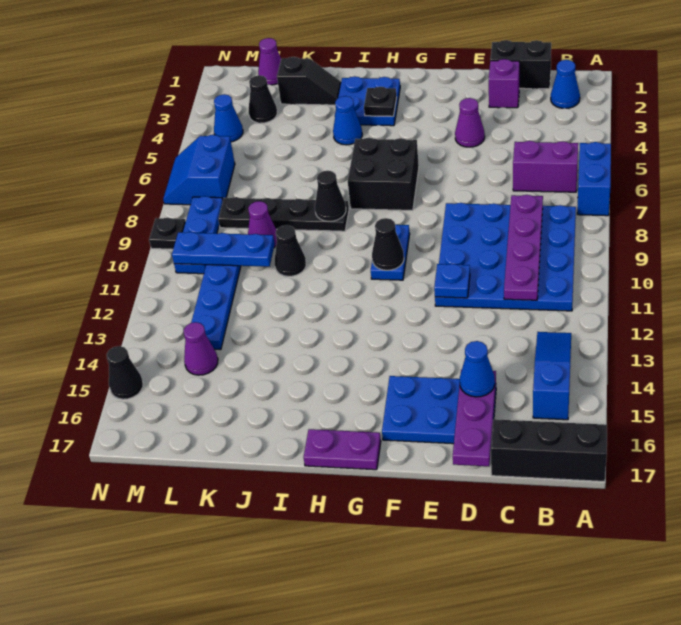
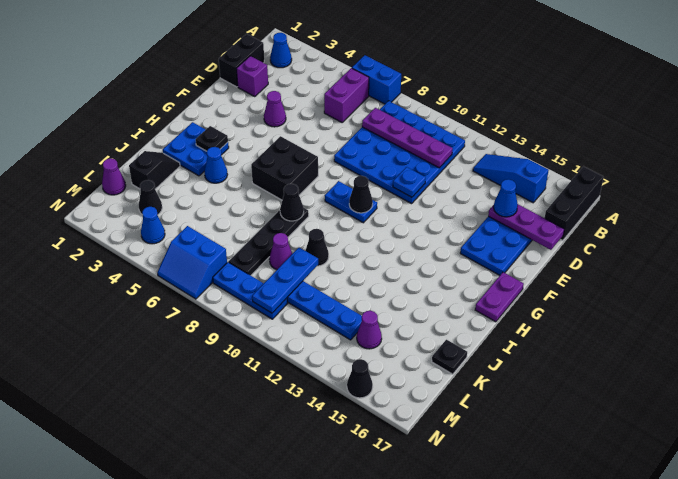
black 1x1 plate [149,218,186,249] -> black 1x1 plate moved to [432,340,467,374]

